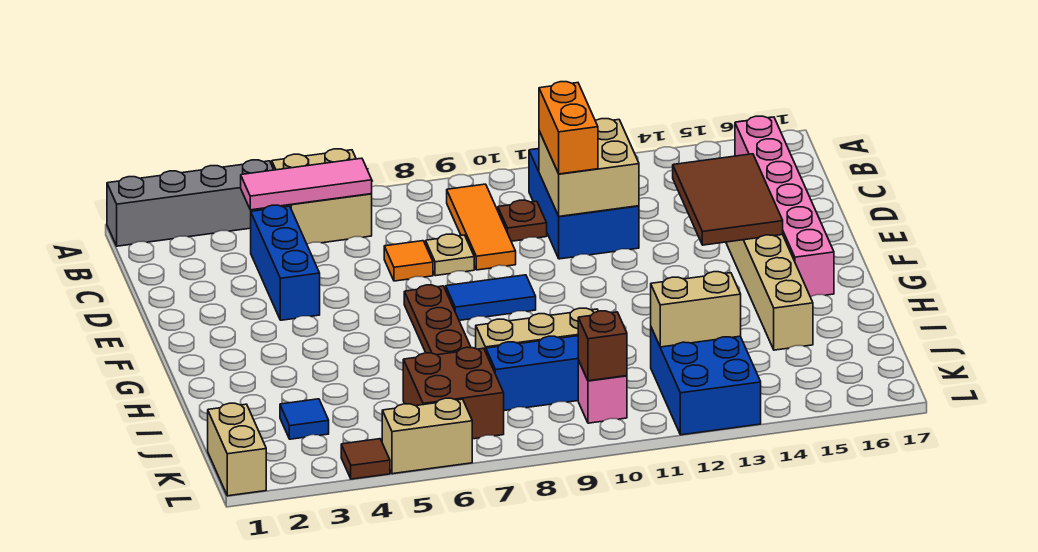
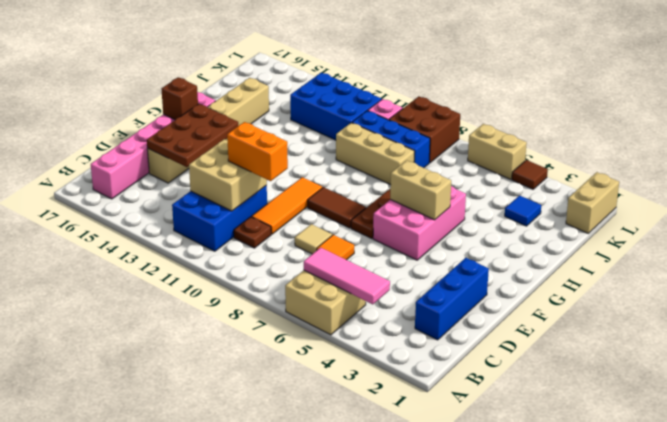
grey 1x4 brick [107,160,274,246] -> none
orange 1x3 tile [447,184,516,270] -> orange 1x3 tile moved to [252,177,322,234]
blue 1x3 brick [251,205,320,320] -> blue 1x3 brick moved to [415,258,489,340]
orange 1x2 brick [539,82,598,174] -> orange 1x2 brick turned to [227,122,288,181]
tan 1x1 plate [426,234,474,276] -> tan 1x1 tile [295,224,332,254]
brown 2x3 tile [673,154,783,245] -> brown 2x3 plate [147,104,238,167]
none -> pink 2x3 brick [373,186,466,260]
blue 1x2 tile [446,275,536,320] -> brown 1x2 tile [307,187,366,228]
brown 2x2 brick [403,347,504,439] -> brown 2x2 brick moved to [389,96,460,163]
blue 2x3 brick [651,328,761,435] -> blue 2x3 brick turned to [290,73,382,140]
tan 1x2 brick [651,272,741,347] -> tan 1x2 brick moved to [390,160,451,220]
brown 1x1 brick [578,311,627,381] -> brown 1x1 brick moved to [162,77,198,120]

